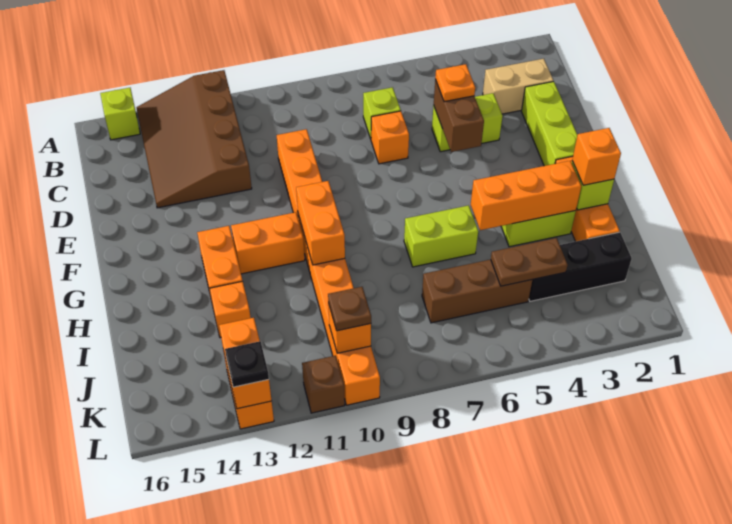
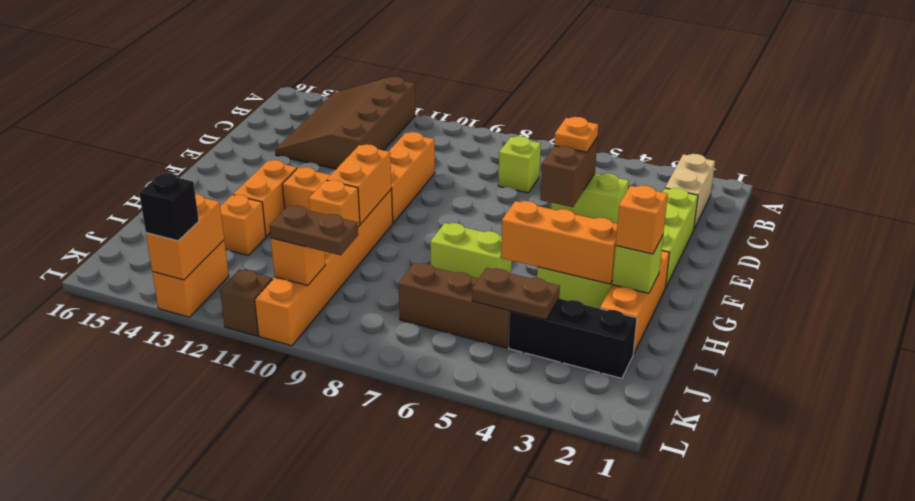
lime 1x1 brick [100,88,140,140] -> none
tan 1x2 brick [483,59,553,114] -> tan 1x2 brick turned to [665,154,715,228]
orange 1x1 brick [371,111,409,164] -> orange 1x1 brick moved to [309,180,360,227]
brown 1x1 plate [328,287,371,331] -> brown 1x2 plate [269,206,358,255]
black 1x1 plate [225,341,269,387] -> black 1x1 brick [139,173,199,241]

